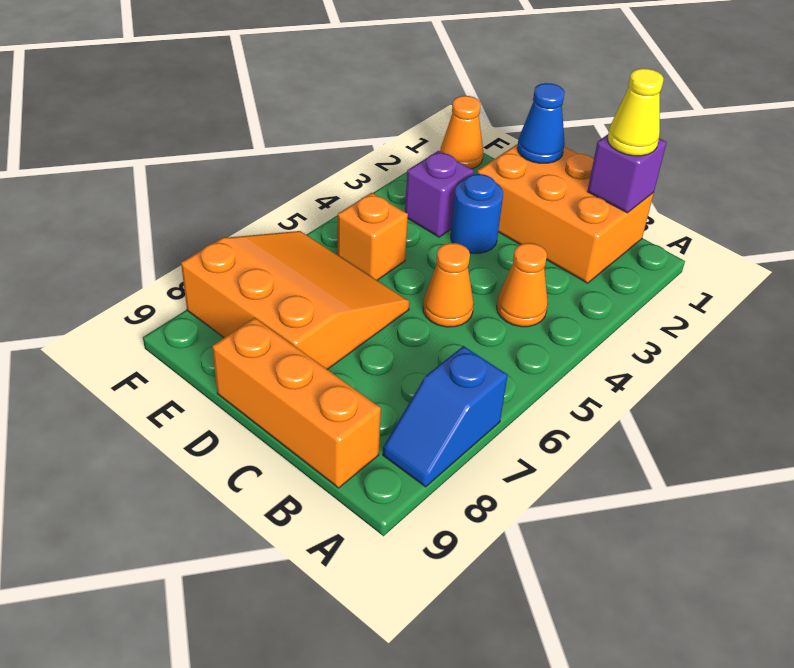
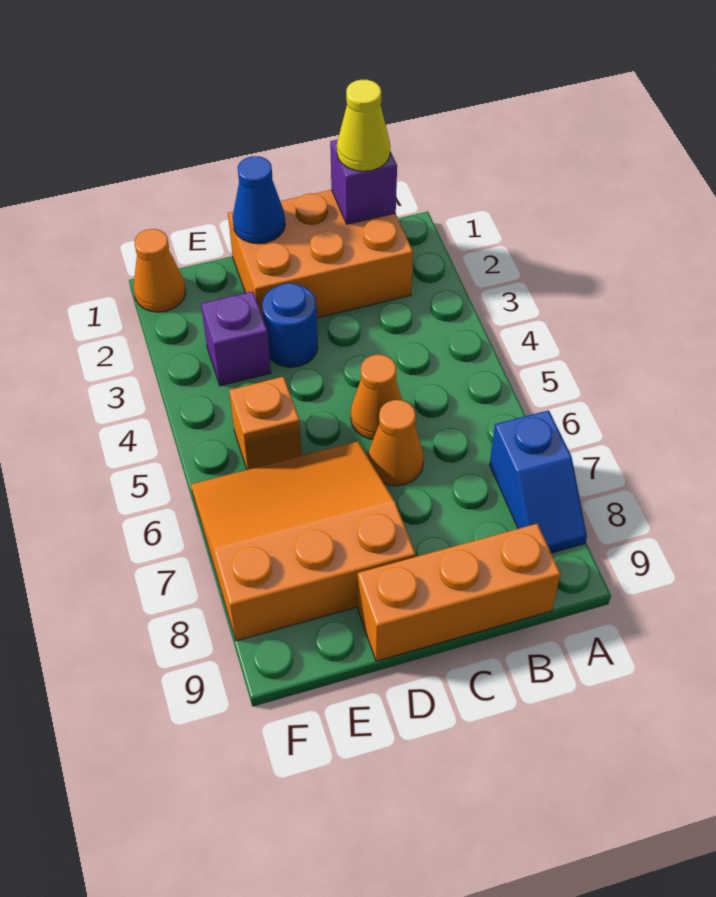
orange 1x1 cone [497,243,548,327] -> orange 1x1 cone moved to [368,400,424,486]

